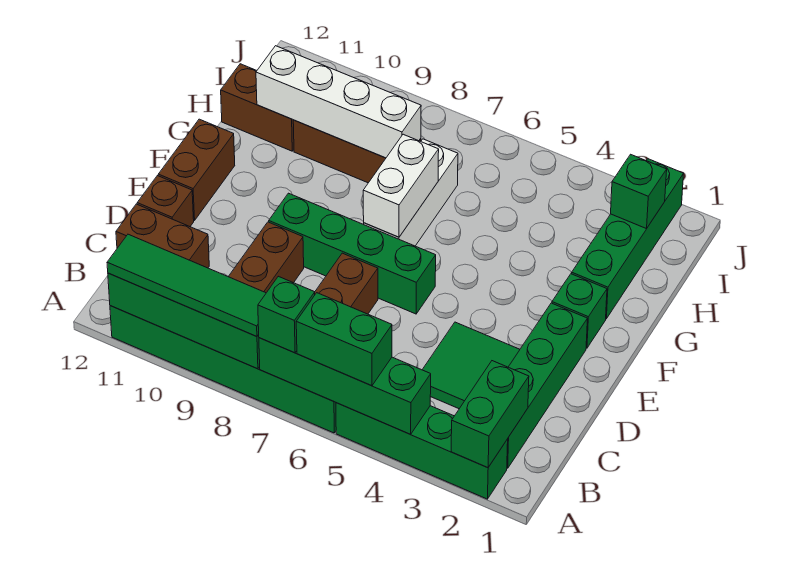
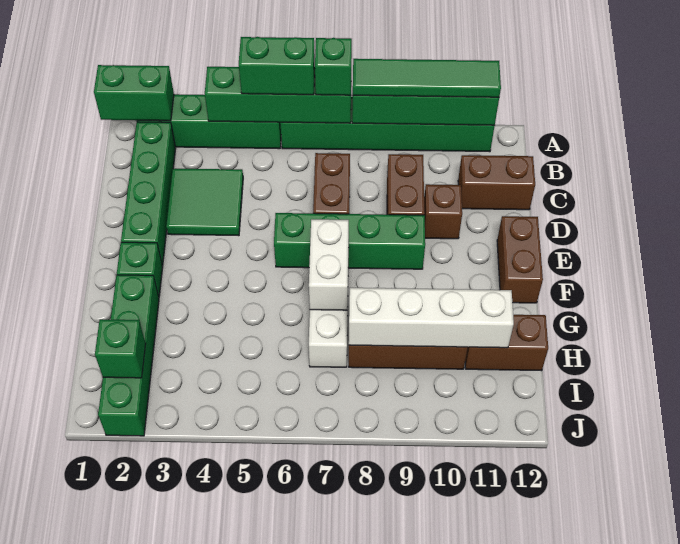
green 1x2 brick [451,361,529,468] -> green 1x2 brick turned to [94,65,174,121]
brown 1x1 brick [137,176,194,227] -> brown 1x1 brick moved to [424,184,462,239]

